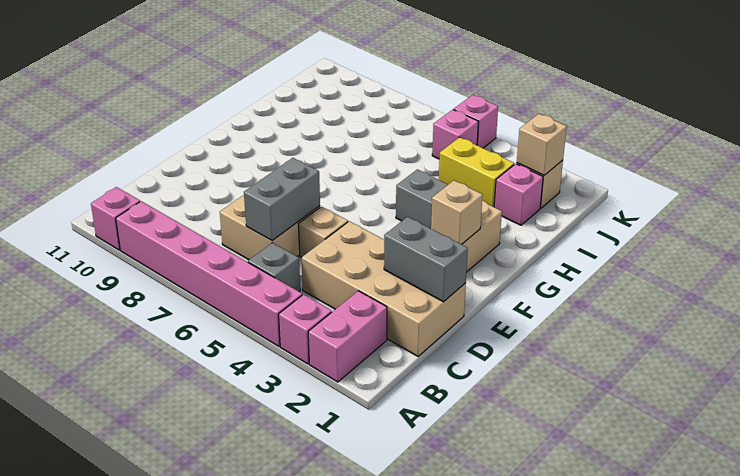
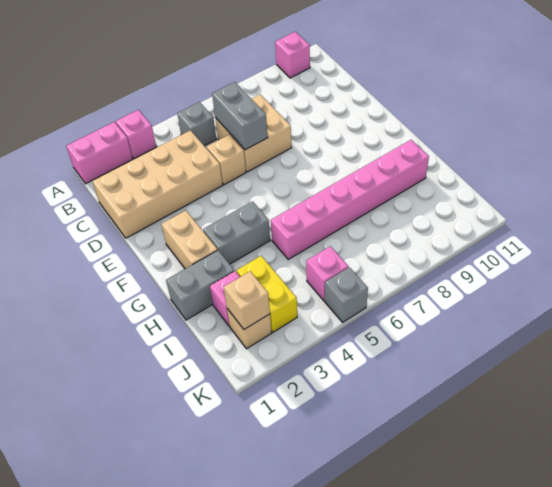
pink 1x2 brick [308,291,387,382] -> pink 1x2 brick turned to [66,122,133,184]
pink 1x6 brick [116,201,302,346] -> pink 1x6 brick moved to [271,140,429,259]
grey 1x2 brick [384,217,468,302] -> grey 1x2 brick moved to [166,250,234,320]
tan 1x1 brick [431,181,483,244] -> none
yellow 1x2 brick [439,137,514,207] -> yellow 1x2 brick turned to [236,256,297,332]
pink 1x1 brick [454,95,498,148] -> grey 1x1 brick [325,267,368,322]

